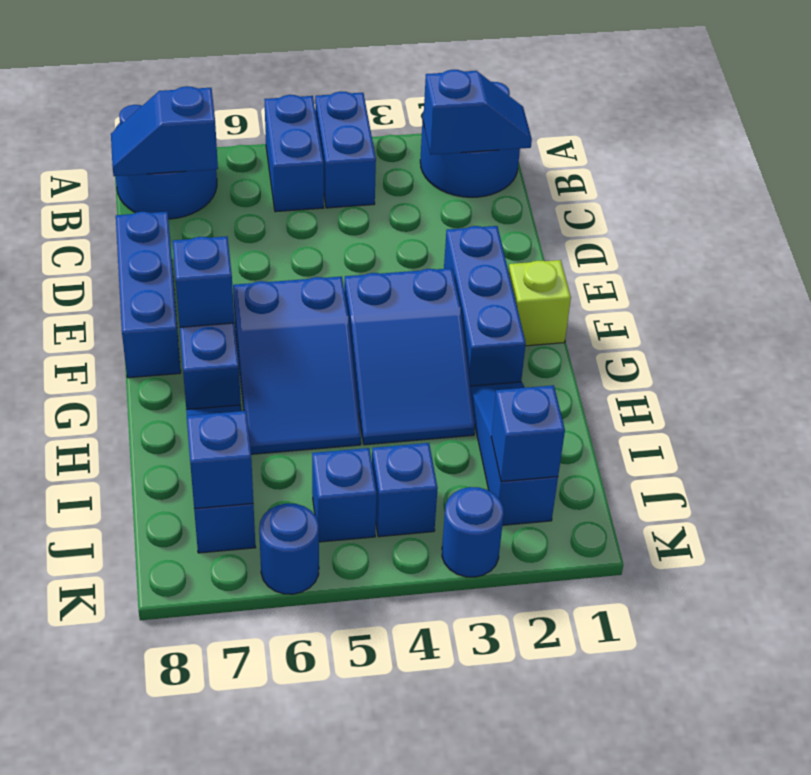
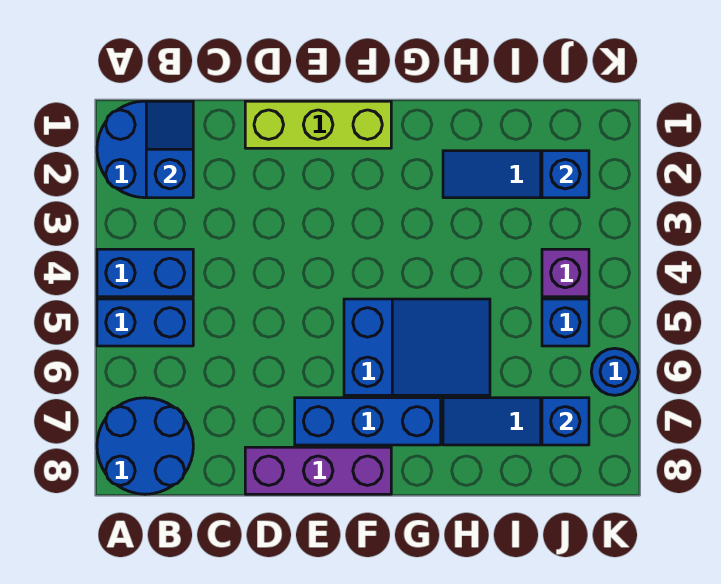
blue 1x2 slope [111,86,218,176] -> none
blue 1x3 brick [116,212,181,378] -> purple 1x3 brick [245,447,391,494]
blue 1x3 brick [444,226,526,386] -> none
lime 1x1 brick [509,260,571,346] -> lime 1x3 brick [245,101,391,148]
blue 2x3 slope [344,268,475,445] -> none
blue 1x1 brick [173,236,234,327] -> none
blue 1x1 brick [372,443,438,537] -> purple 1x1 brick [542,249,589,297]
blue 1x1 round brick [442,487,504,577] -> none

